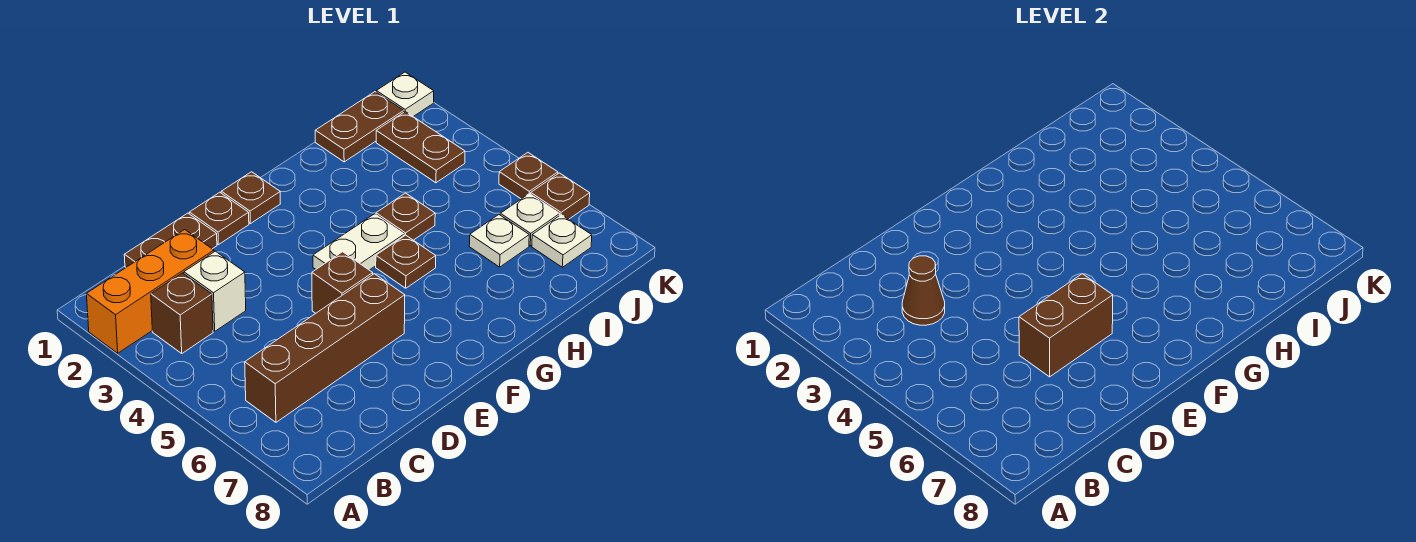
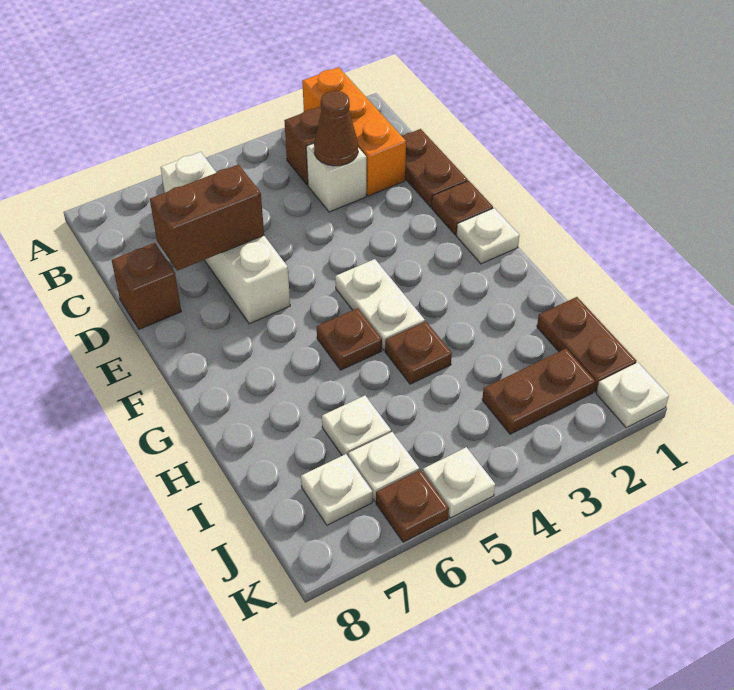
brown 1x4 brick [245,274,405,422] -> white 1x4 brick [161,152,290,324]
brown 1x2 brick [1019,274,1113,377] -> brown 1x2 brick turned to [150,164,264,271]
brown 1x1 brick [312,252,373,313] -> brown 1x1 brick moved to [112,243,181,329]
brown 1x1 plate [221,172,280,224] -> white 1x1 plate [456,208,519,264]
brown 1x1 plate [499,153,558,199] -> white 1x1 plate [423,447,495,518]

